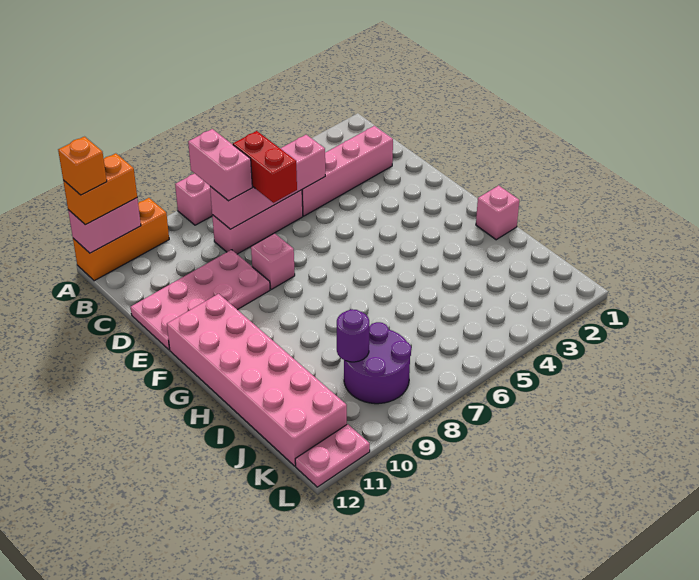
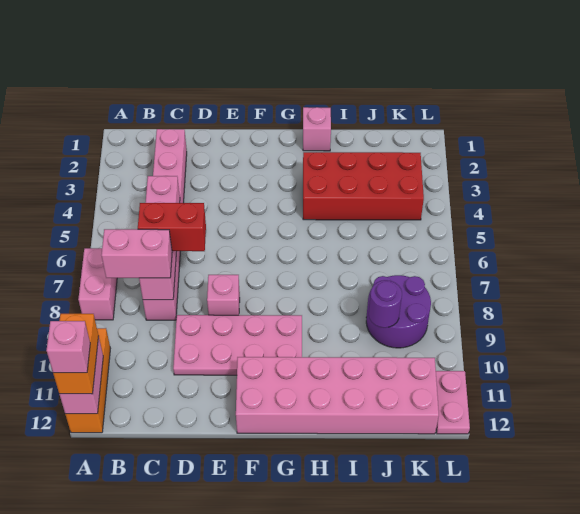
orange 1x1 brick [58,137,107,195] -> pink 1x1 brick [47,321,90,373]
pink 2x4 plate [131,250,270,350] -> pink 2x4 plate turned to [173,315,302,375]
none -> red 2x4 brick [303,152,424,220]

